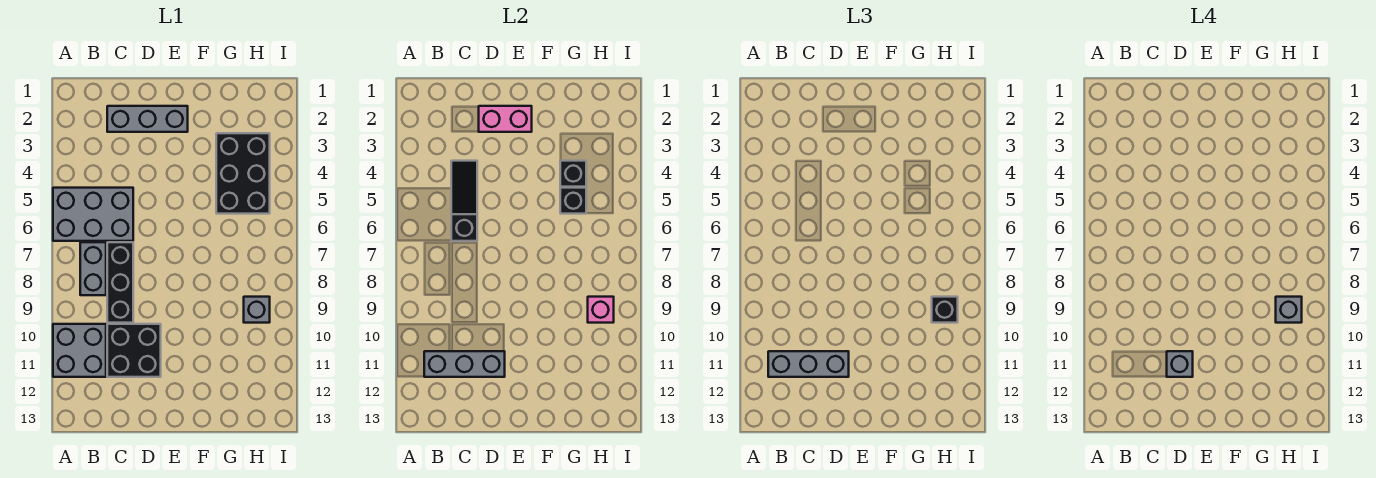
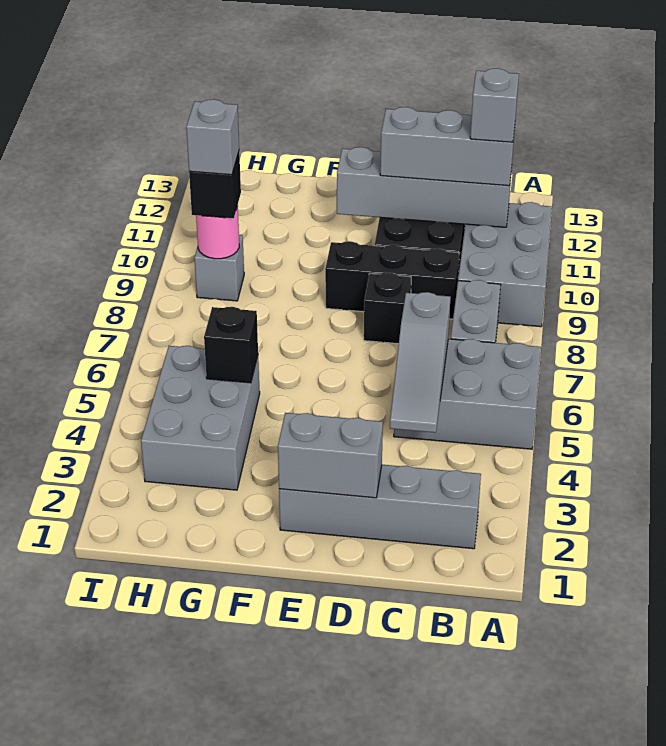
grey 2x2 brick [53,324,106,377] -> grey 2x3 brick [458,202,552,327]
grey 1x3 brick [424,351,505,377] -> grey 1x4 brick [337,147,512,227]
grey 1x3 brick [107,106,188,132] -> grey 1x4 brick [279,465,481,549]
black 1x3 slope [451,161,477,241] -> grey 1x3 slope [390,292,450,433]
black 1x3 brick [107,242,133,323] -> black 1x3 brick turned to [325,241,459,319]
pink 1x2 brick [479,106,532,132] -> grey 1x2 brick [278,413,383,498]
grey 1x1 brick [1167,351,1193,377] -> grey 1x1 brick moved to [470,68,519,142]
black 2x3 brick [216,133,270,214] -> grey 2x3 brick [141,346,260,490]
black 1x1 brick [560,161,586,187] -> black 1x1 brick moved to [364,273,411,344]
pink 1x1 brick [588,297,614,323] -> pink 1x1 round brick [196,206,239,259]

